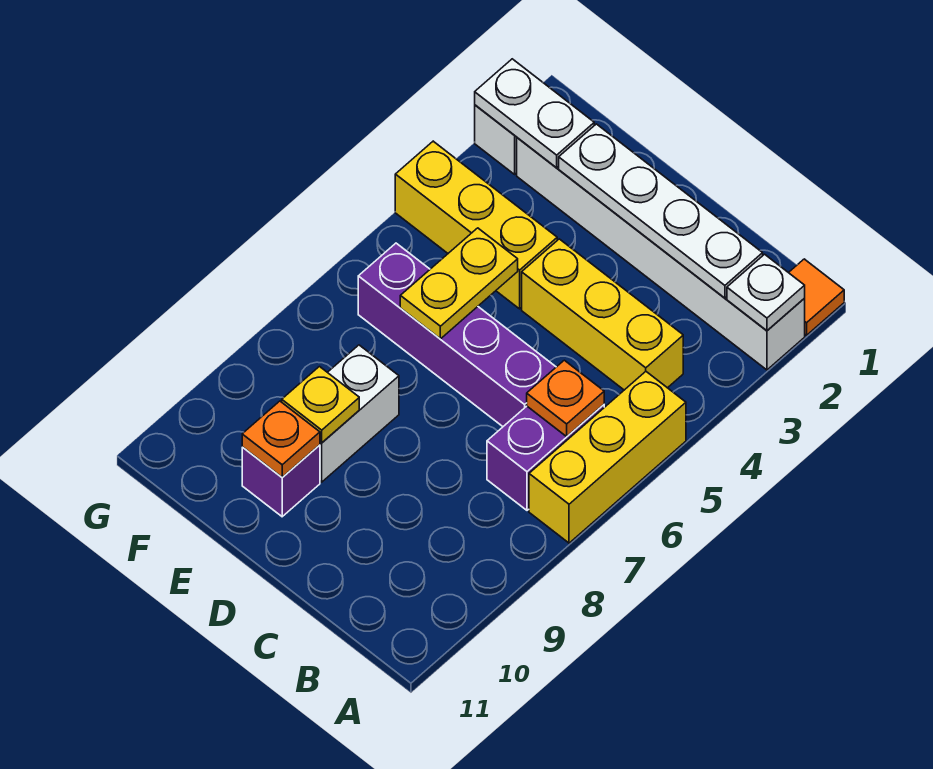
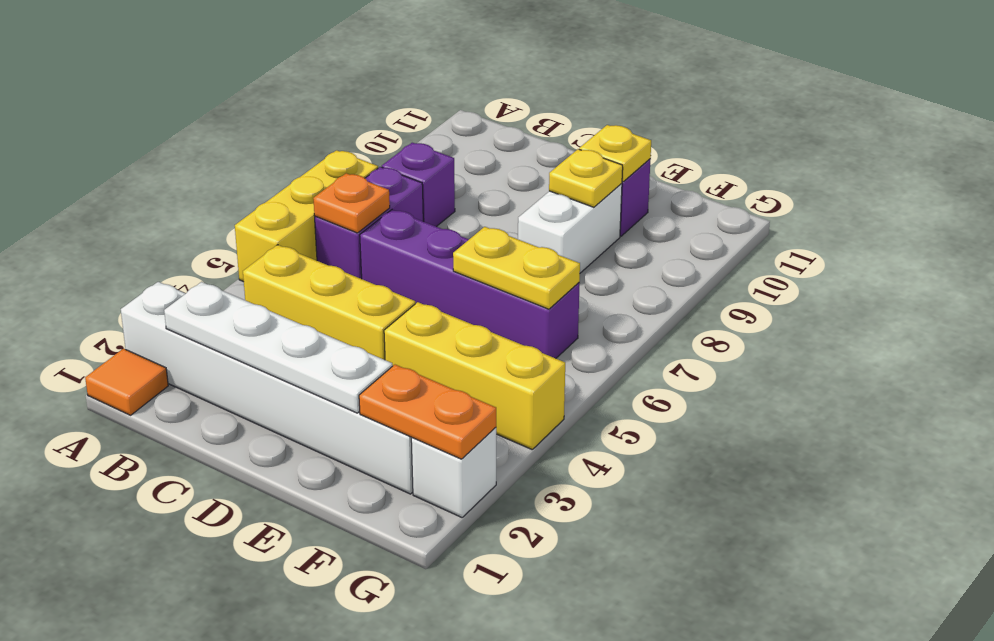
white 1x1 plate [727,254,805,331] -> none
none -> purple 1x1 brick [382,143,455,227]
yellow 1x2 plate [400,228,518,339] -> yellow 1x2 plate turned to [453,227,580,309]
orange 1x1 plate [242,401,320,477] -> yellow 1x1 plate [579,125,651,182]
white 1x2 plate [475,59,594,168] -> orange 1x2 plate [359,365,496,459]

